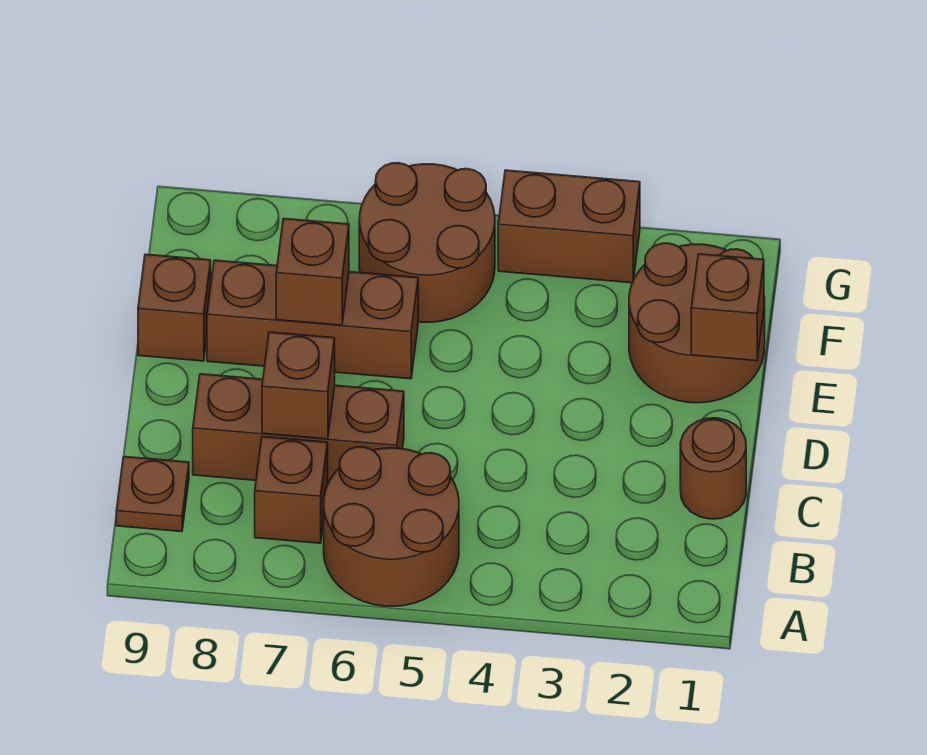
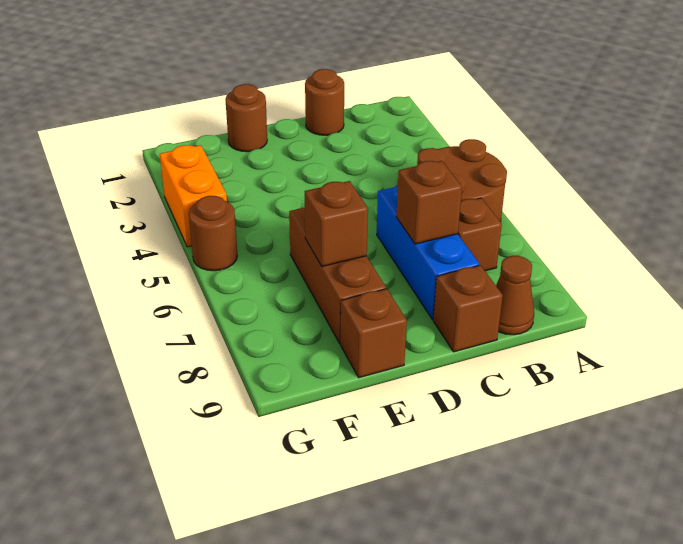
brown 1x1 plate [116,457,189,532] -> brown 1x1 cone [496,256,534,335]
brown 1x3 brick [193,374,404,483] -> blue 1x3 brick [377,185,480,320]
brown 2x2 round brick [629,243,765,403] -> brown 1x1 round brick [225,84,267,152]
brown 1x1 brick [691,254,764,361] -> brown 1x1 brick moved to [433,265,503,352]
brown 2x2 round brick [359,163,495,322] -> brown 1x1 round brick [189,196,237,271]
brown 1x2 brick [498,170,640,283] -> orange 1x2 brick [160,145,227,247]

